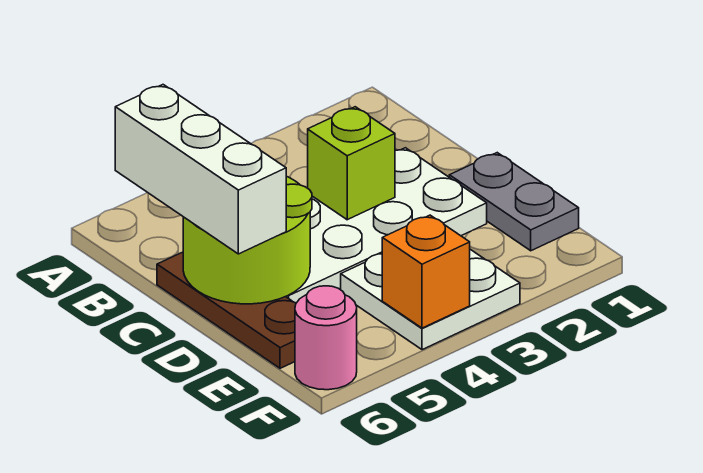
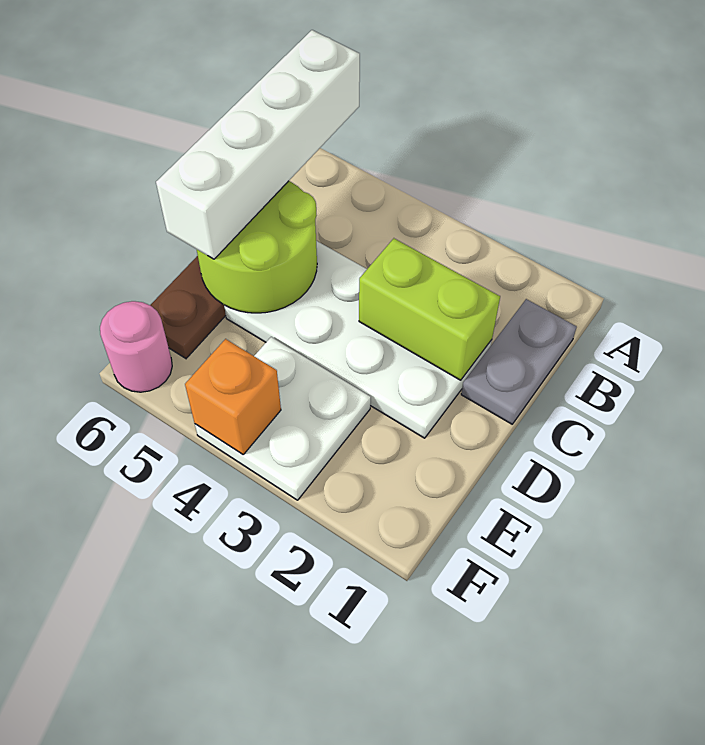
white 1x3 brick [115,85,286,254] -> white 1x4 brick [156,30,360,259]
lime 1x1 brick [308,107,395,220] -> lime 1x2 brick [359,238,500,380]
grey 1x2 plate [449,153,579,251] -> grey 1x2 plate moved to [461,299,577,424]

